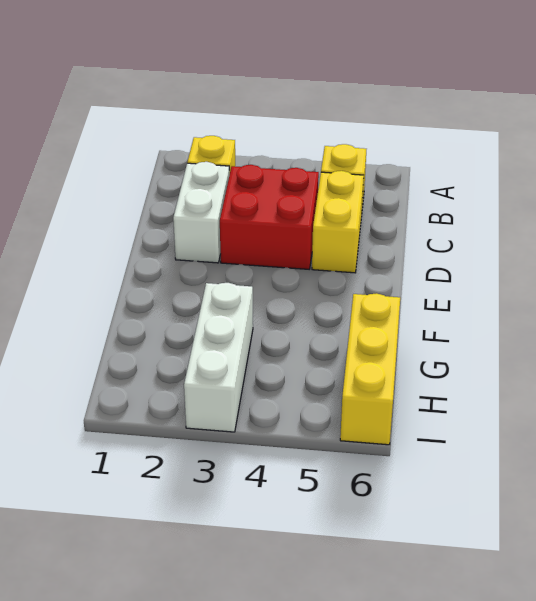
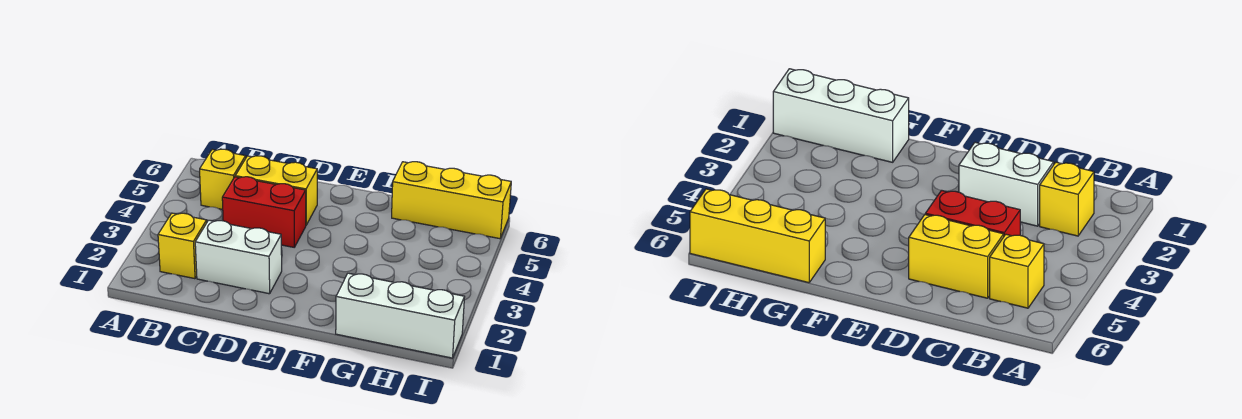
red 2x2 brick [220,165,319,269] -> red 1x2 brick [222,177,306,247]
white 1x3 brick [184,283,253,432] -> white 1x3 brick moved to [336,273,464,358]

